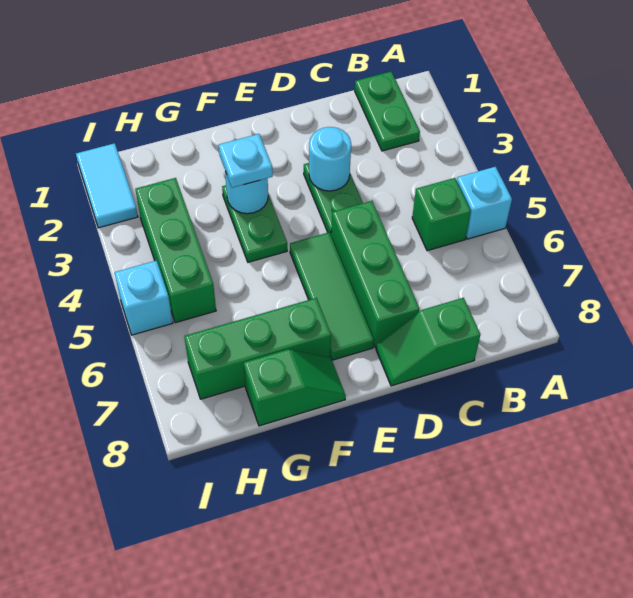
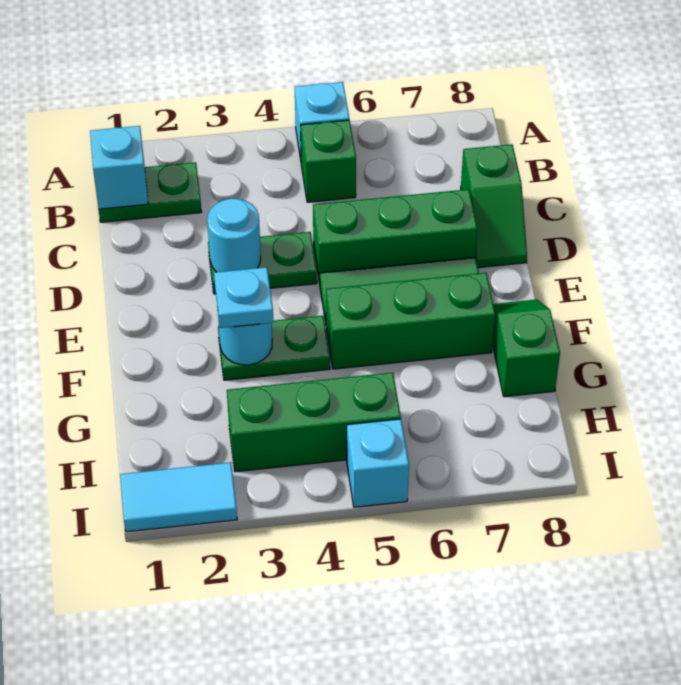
none -> cyan 1x1 brick [90,126,148,209]
green 1x3 brick [184,298,331,399] -> green 1x3 brick turned to [326,273,495,369]

